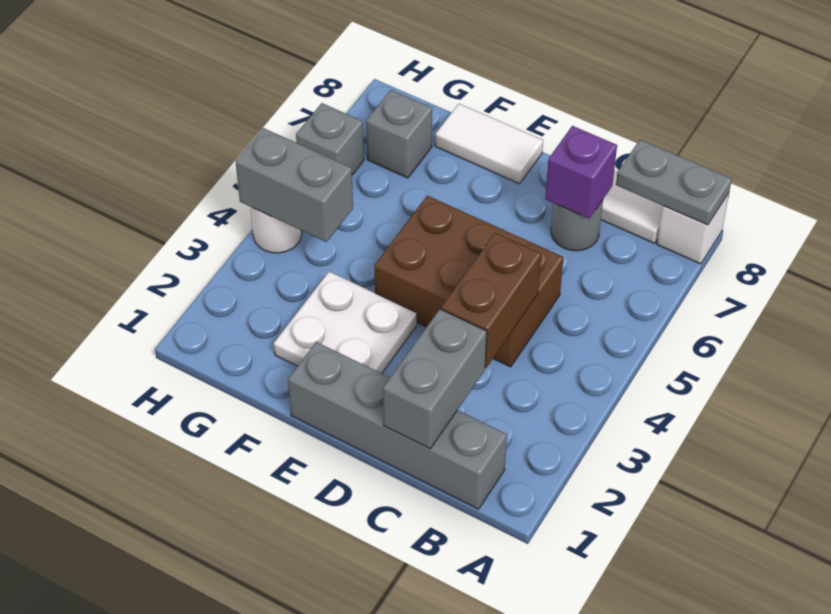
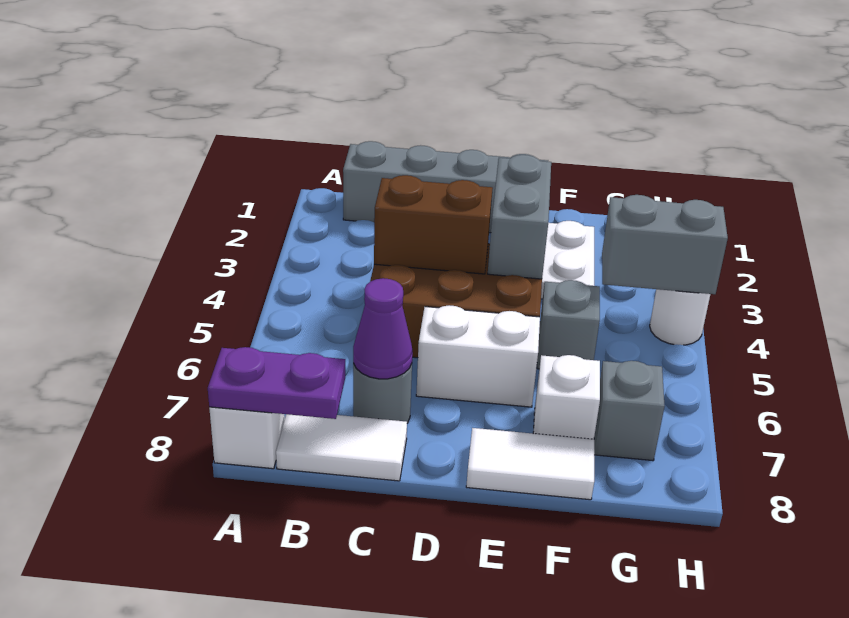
grey 1x2 plate [616,140,732,225] -> purple 1x2 plate [208,347,345,419]
grey 1x2 brick [383,309,487,449] -> grey 1x2 brick moved to [488,155,551,279]
brown 1x2 brick [441,233,541,368] -> brown 1x2 brick turned to [374,175,493,274]
purple 1x1 brick [545,126,617,219] -> purple 1x1 cone [353,278,413,379]
none -> white 1x2 brick [416,305,540,407]
none -> white 1x1 brick [533,355,600,439]
grey 1x1 brick [296,103,364,175] -> grey 1x1 brick moved to [537,280,600,369]

